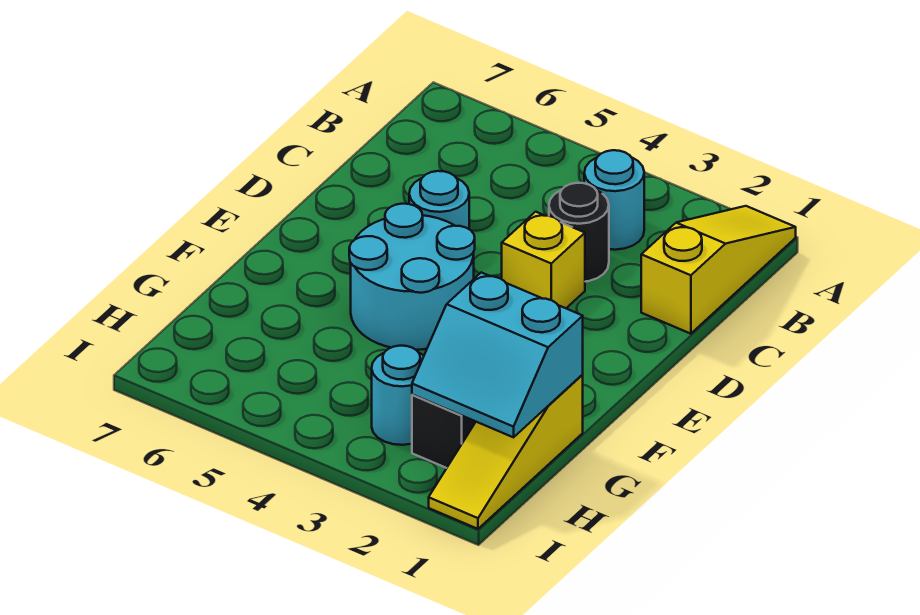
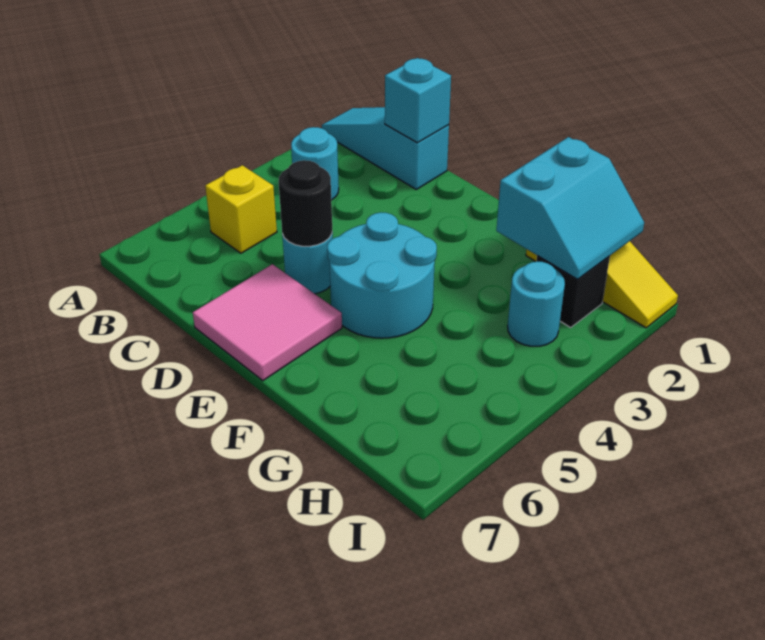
yellow 1x3 slope [641,206,796,334] -> cyan 1x3 slope [322,107,449,189]
none -> cyan 1x1 brick [385,58,451,143]
black 1x1 round brick [549,183,609,282] -> black 1x1 round brick moved to [279,160,332,246]
yellow 1x1 brick [502,212,585,308] -> yellow 1x1 brick moved to [205,165,277,253]
none -> pink 2x2 tile [193,264,342,381]

